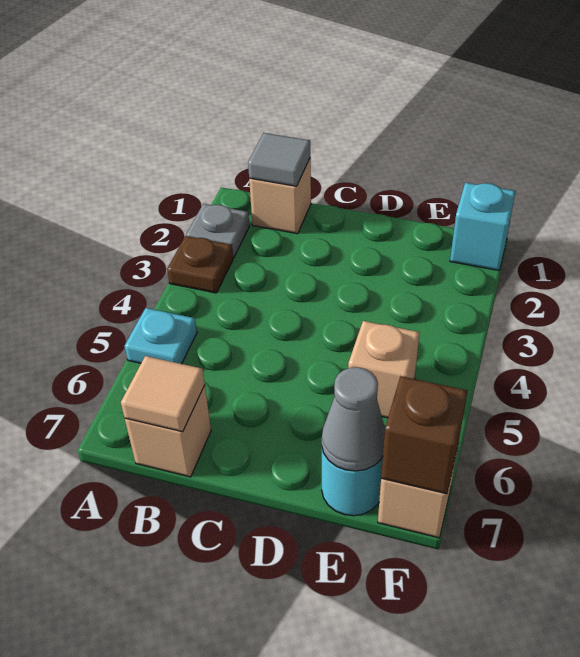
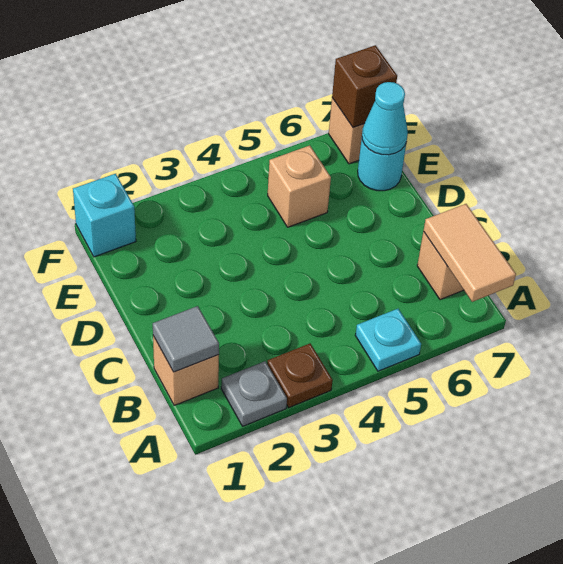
tan 1x1 tile [121,356,205,432] -> tan 1x2 tile [424,204,516,302]
grey 1x1 cone [322,367,385,471] -> cyan 1x1 cone [362,82,408,155]

